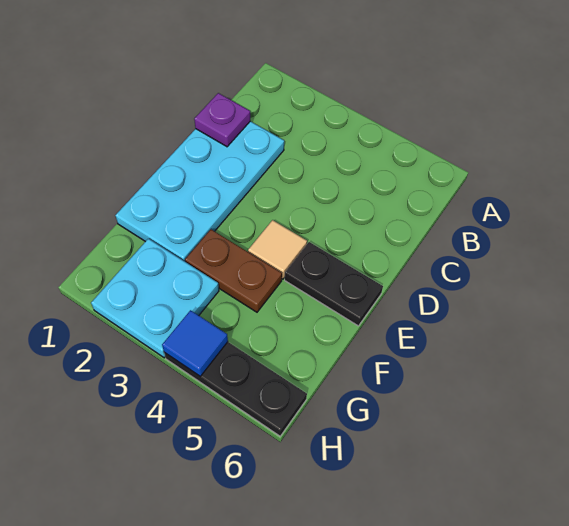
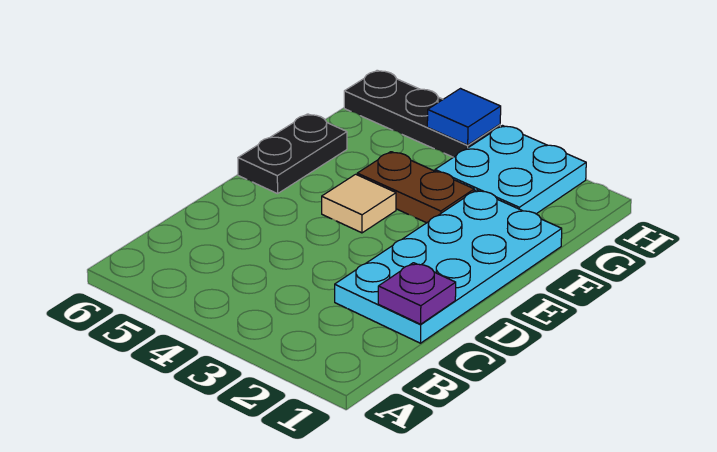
black 1x2 plate [285,242,383,326] -> black 1x2 plate turned to [238,114,347,194]

